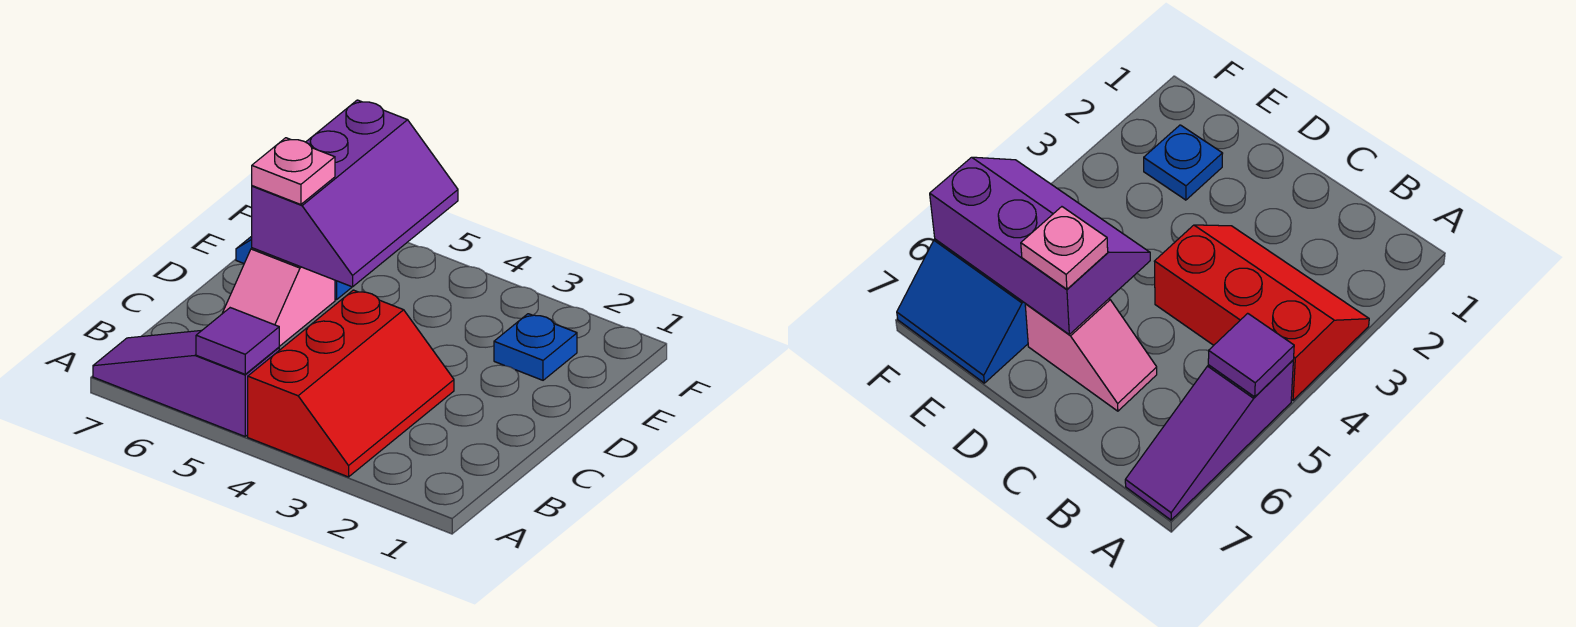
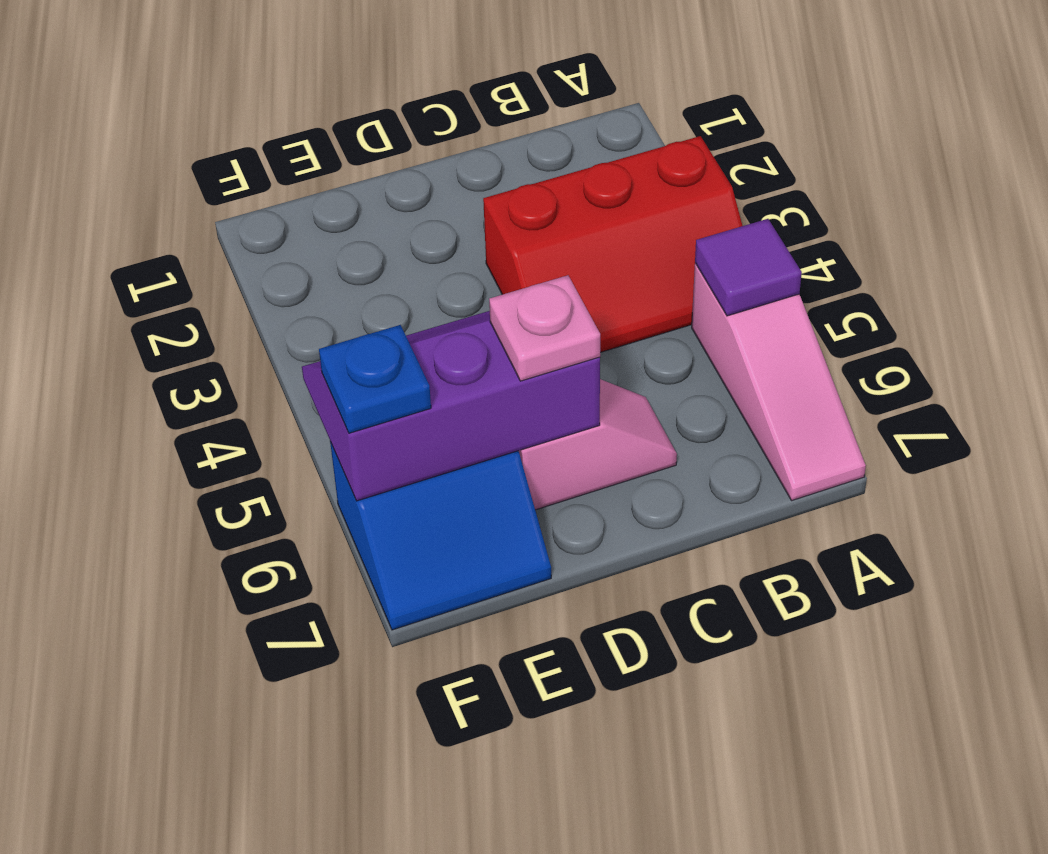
red 2x3 slope [248,290,454,477] -> red 2x3 slope turned to [483,136,742,352]
purple 1x3 slope [93,330,279,436] -> pink 1x3 slope [692,263,866,500]
blue 1x1 plate [494,314,577,380] -> blue 1x1 plate moved to [319,325,431,433]

